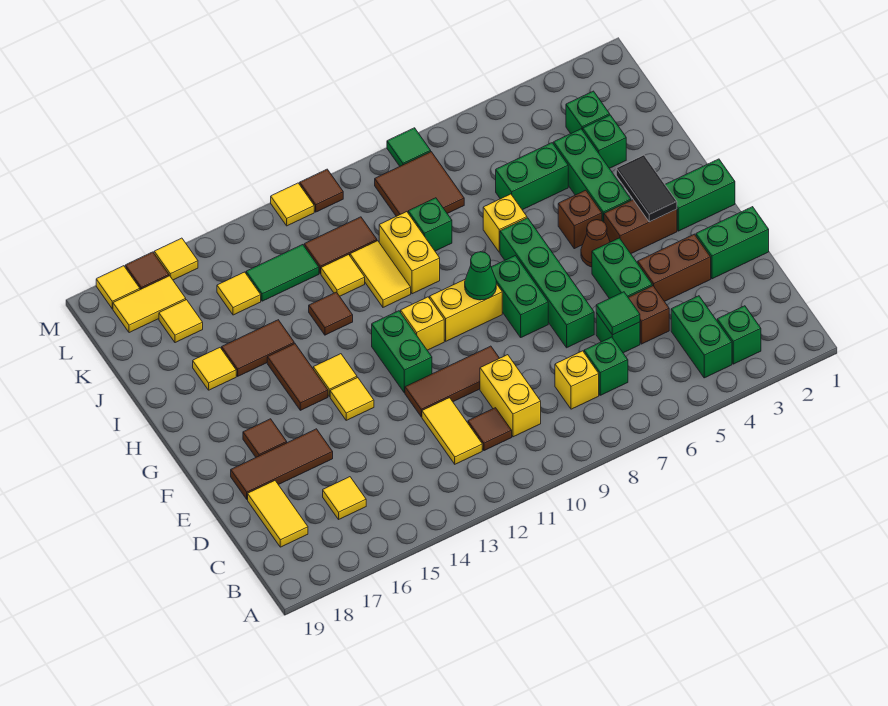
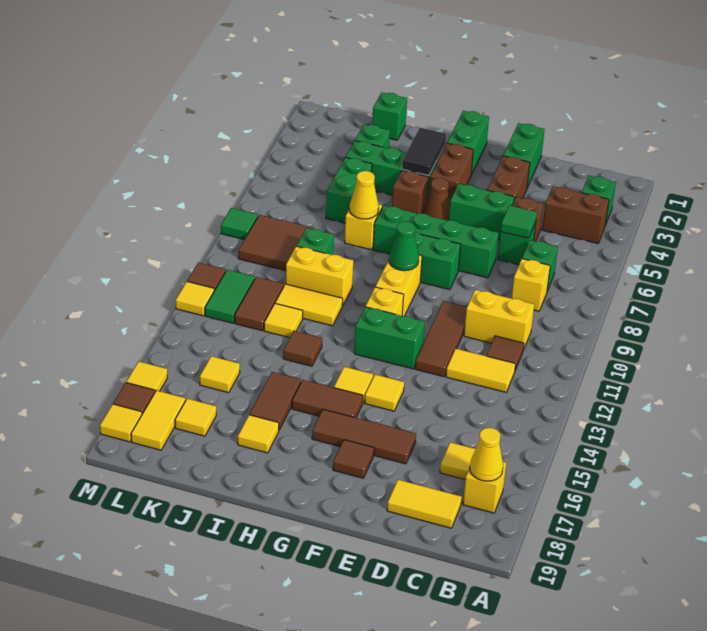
green 1x2 brick [671,296,732,378] -> brown 1x2 brick [542,186,609,243]
none -> yellow 1x1 brick [463,462,506,513]
none -> yellow 1x1 cone [470,428,503,481]
brown 1x3 tile [231,429,333,499] -> brown 1x3 tile turned to [312,409,416,464]
black 1x2 tile [616,155,677,222] -> black 1x2 tile turned to [402,128,446,176]
none -> yellow 1x1 cone [350,171,379,219]
green 1x1 brick [566,91,610,133] -> green 1x1 brick moved to [372,93,407,140]
green 1x2 tile [246,245,319,301] -> green 1x2 tile moved to [205,270,255,323]

